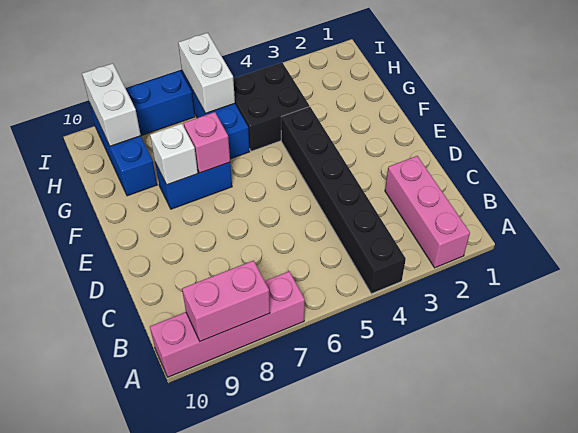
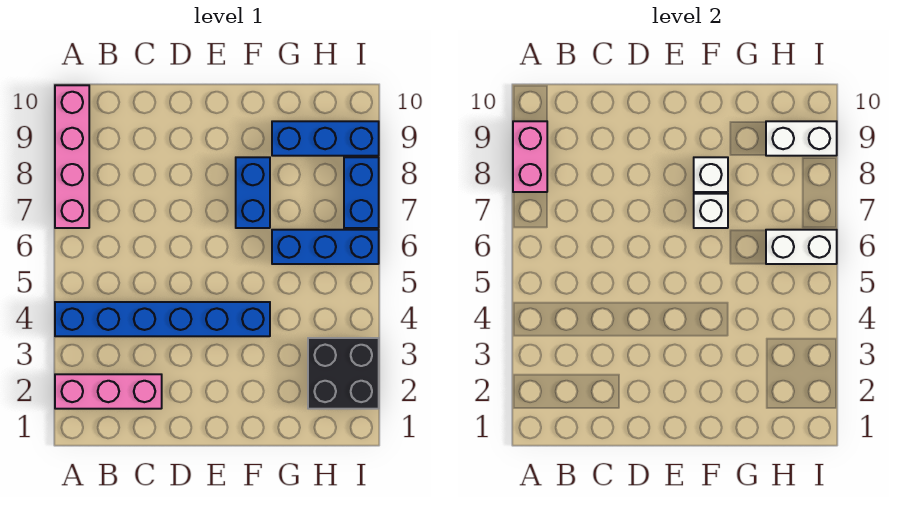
black 1x6 brick [281,106,406,294] -> blue 1x6 brick [55,302,270,336]
pink 1x1 brick [184,112,230,173] -> white 1x1 brick [694,194,728,228]
black 2x2 brick [233,63,309,151] -> black 2x2 brick moved to [308,338,379,409]

